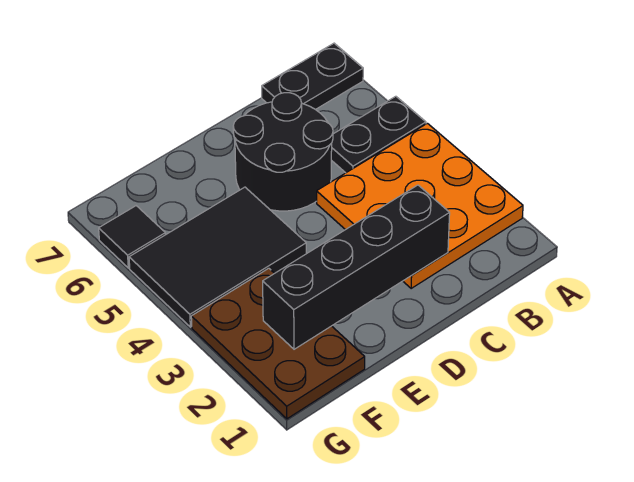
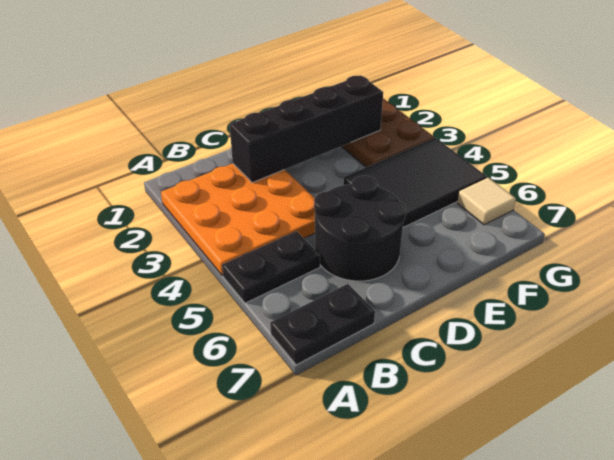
black 1x1 tile [99,206,166,268] -> tan 1x1 tile [457,178,516,225]

